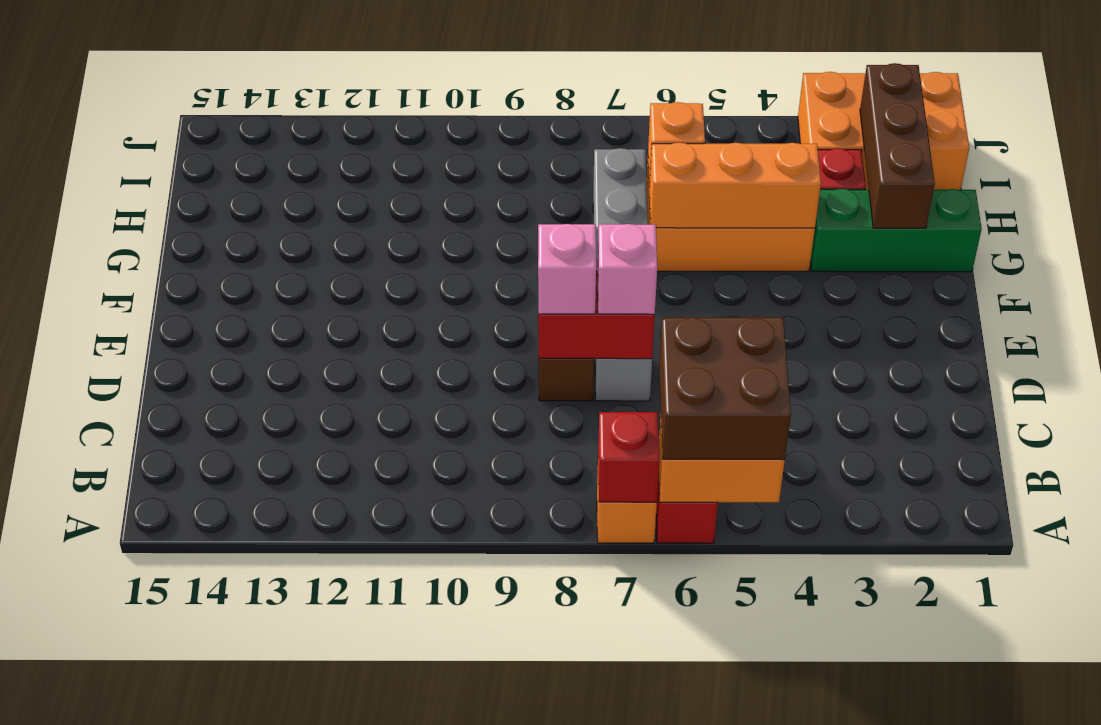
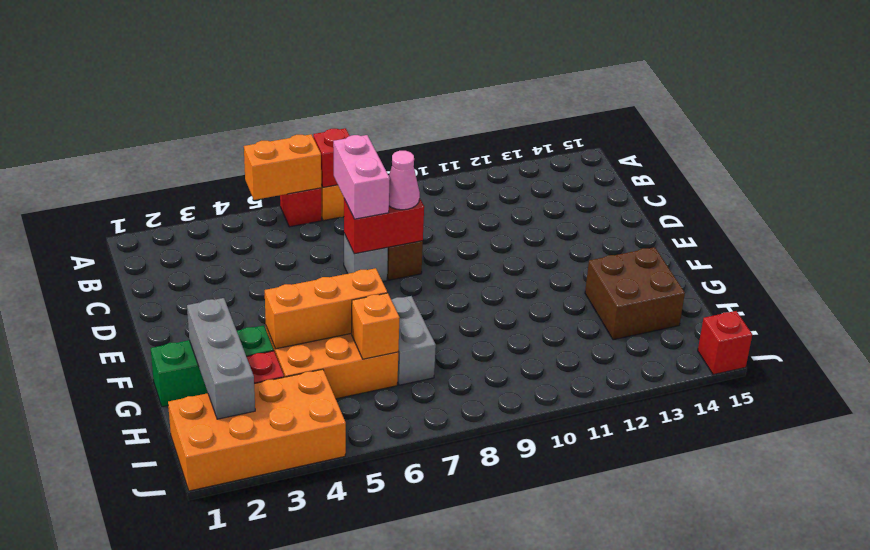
brown 2x2 brick [659,318,791,460] -> brown 2x2 brick moved to [585,247,685,340]
pink 1x1 brick [597,224,657,314] -> pink 1x2 brick [333,135,390,219]
pink 1x1 brick [538,224,596,314] -> pink 1x1 cone [389,151,420,210]
brown 1x3 brick [860,63,935,228] -> grey 1x3 brick [187,298,255,419]
orange 2x3 brick [798,72,969,190] -> orange 2x4 brick [168,369,346,491]
none -> red 1x1 brick [698,311,752,375]

